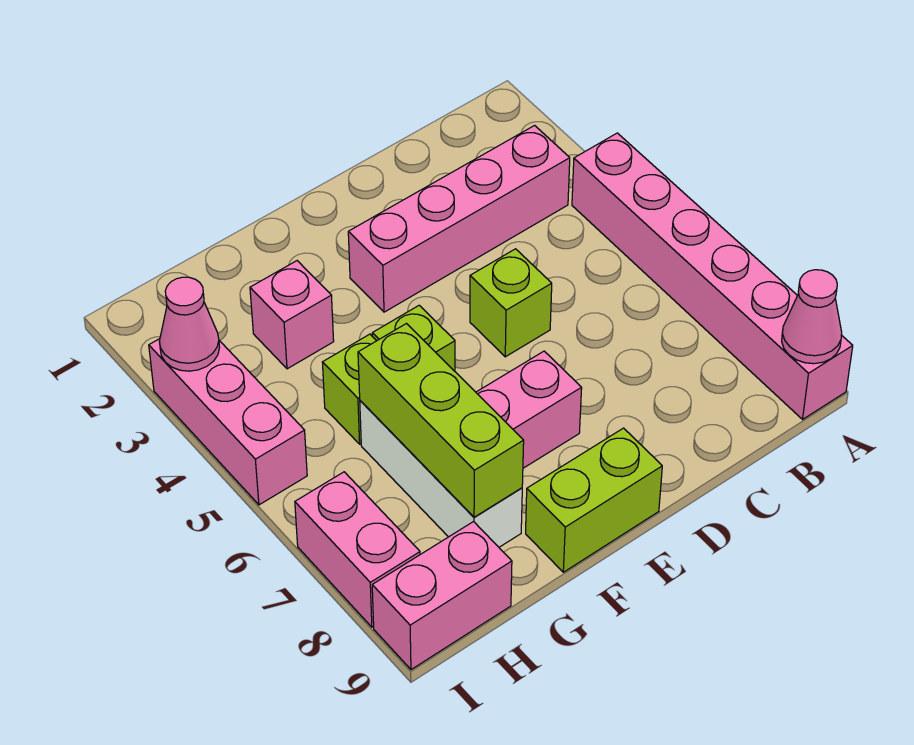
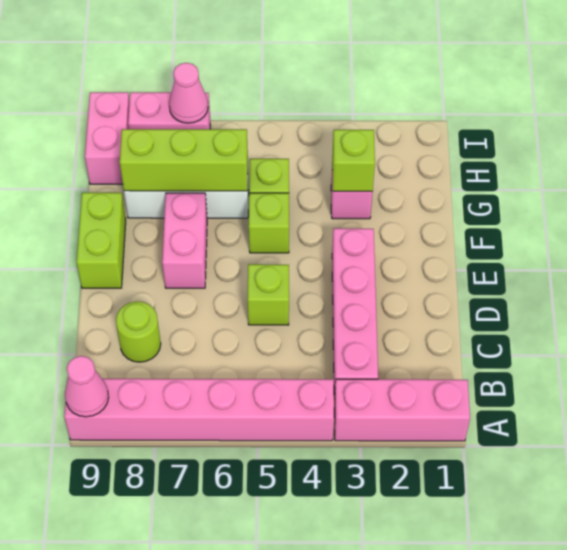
none -> lime 1x1 round brick [116,301,161,362]
none -> lime 1x1 brick [332,130,375,191]
pink 1x3 brick [149,339,307,505] -> pink 1x3 brick moved to [334,379,470,441]
pink 1x1 cone [159,277,219,371] -> pink 1x1 cone moved to [169,63,208,123]

